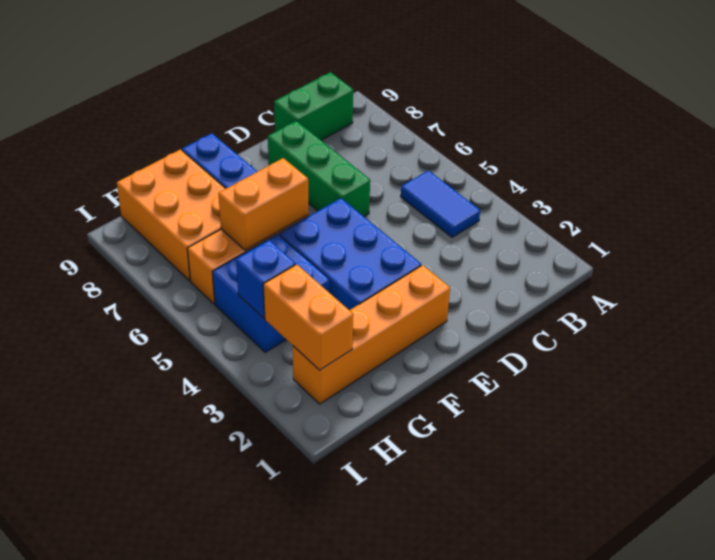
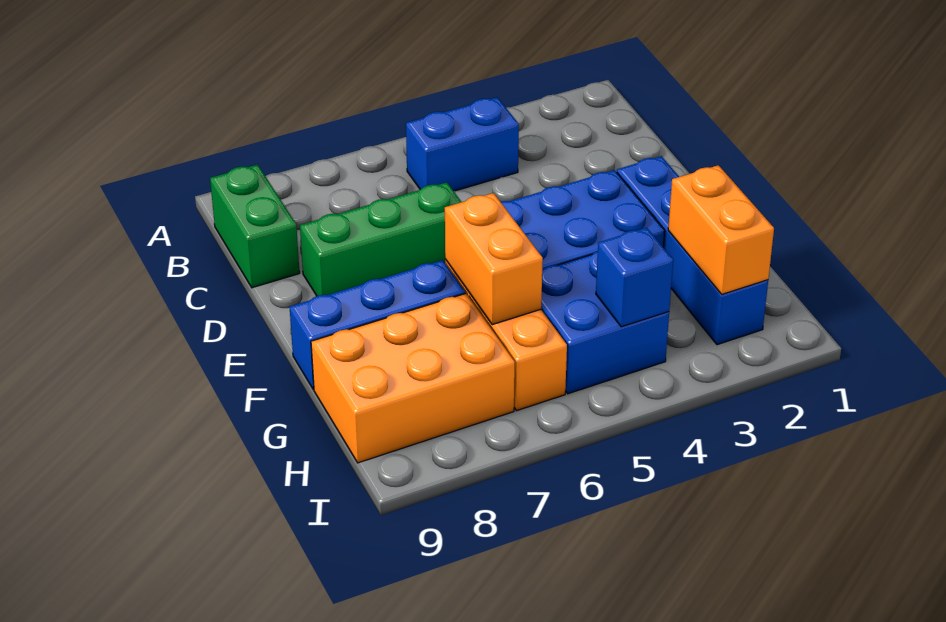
blue 1x2 tile [401,170,480,237] -> blue 1x2 brick [406,97,519,191]
orange 1x4 brick [293,265,450,404] -> blue 1x4 brick [617,156,768,345]
orange 1x2 brick [263,264,353,370] -> orange 1x2 brick turned to [668,165,774,294]

